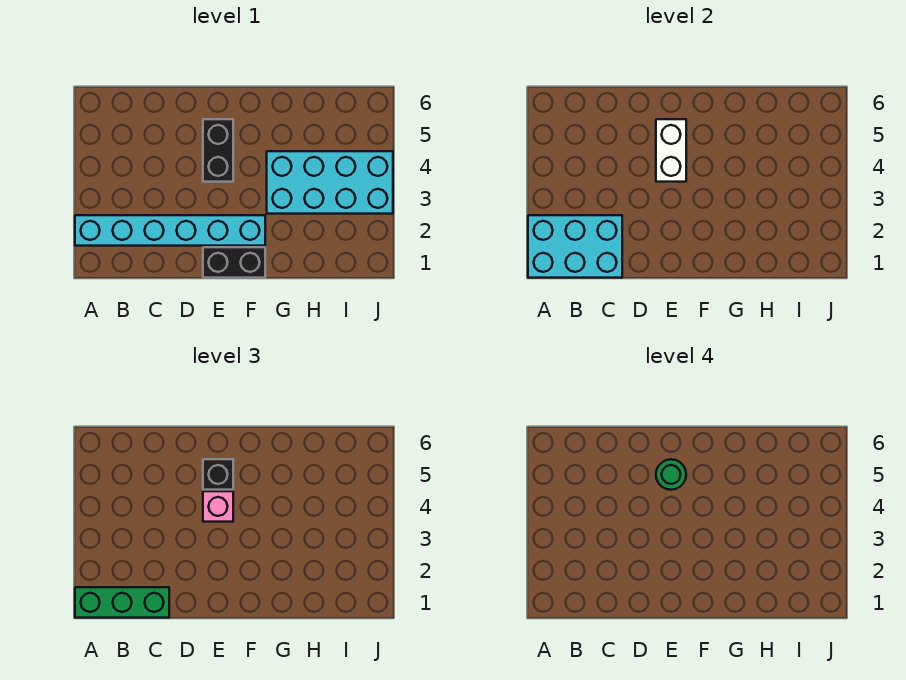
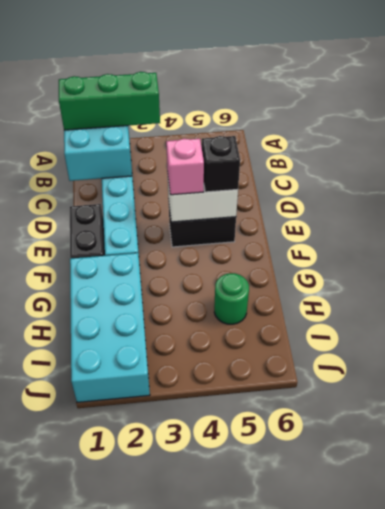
green 1x3 brick [75,587,169,618] -> green 1x3 brick turned to [59,72,160,130]
green 1x1 round brick [656,459,686,490] -> green 1x1 round brick moved to [214,273,249,324]
cyan 2x4 brick [267,151,393,214] -> cyan 2x4 brick moved to [70,253,150,402]

